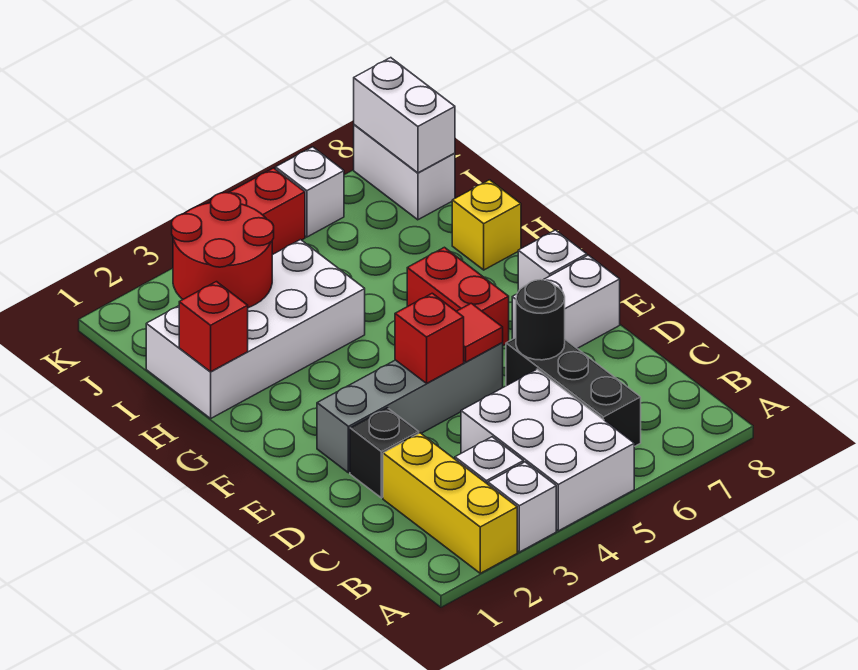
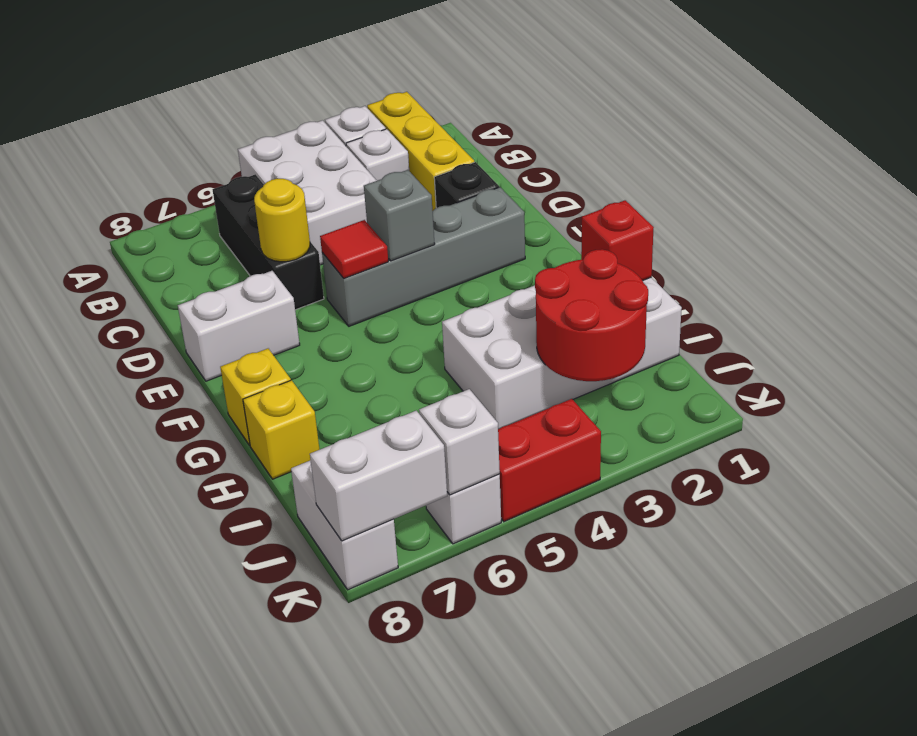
black 1x1 round brick [516,280,565,360] -> yellow 1x1 round brick [254,179,310,262]
red 1x1 brick [395,293,464,383] -> grey 1x1 brick [364,170,435,261]
red 1x2 brick [407,247,509,346] -> none
white 1x1 brick [518,230,587,291] -> white 1x1 brick moved to [419,389,500,495]
none -> yellow 1x1 brick [220,349,291,445]
white 1x2 brick [354,58,455,173] -> white 1x2 brick turned to [310,411,447,541]

